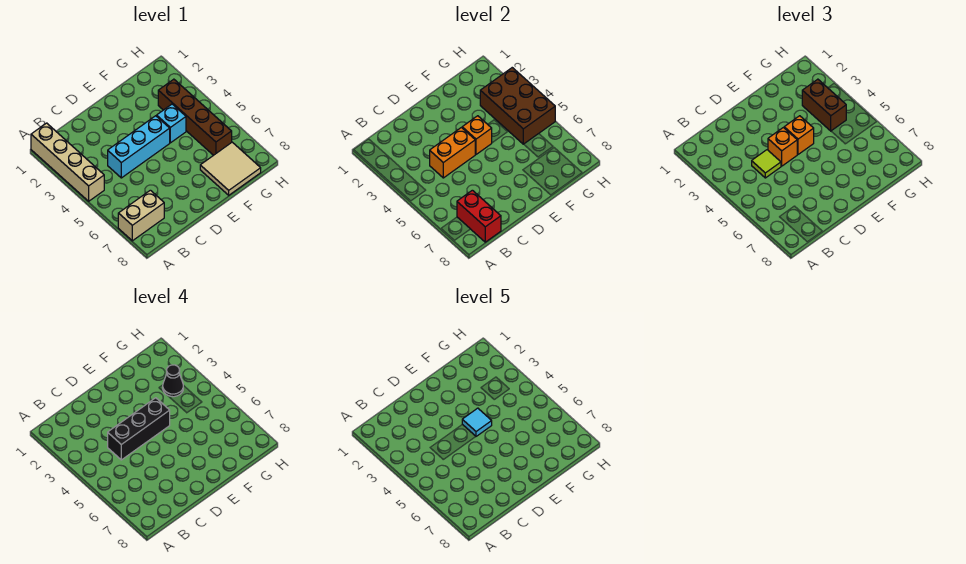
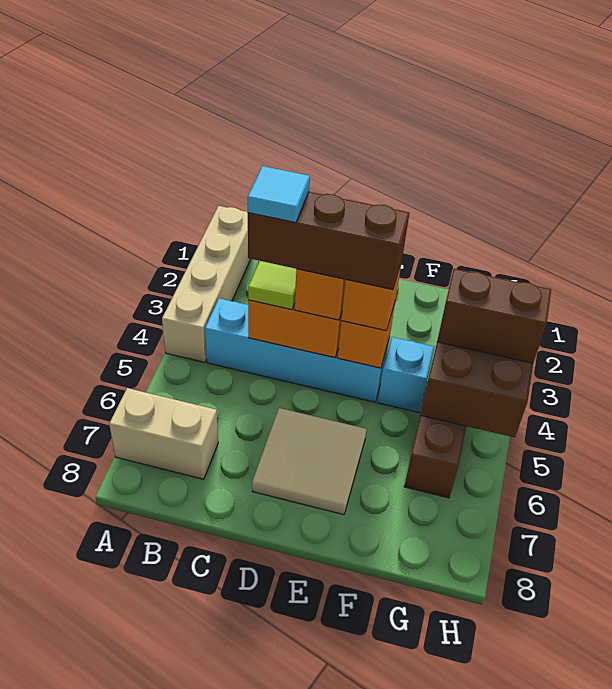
red 1x2 brick [457,190,501,242] -> none
cyan 1x3 brick [108,116,170,178] -> cyan 1x4 brick [205,298,389,402]
black 1x3 brick [108,398,170,460] -> brown 1x3 brick [248,192,409,290]
cyan 1x1 tile [462,408,492,436] -> cyan 1x1 tile moved to [248,166,310,223]
tan 2x2 tile [200,142,261,195] -> tan 2x2 tile moved to [252,408,367,515]
brown 1x2 brick [802,79,846,131] -> brown 1x2 brick turned to [437,269,551,363]
black 1x1 cone [163,365,183,397] -> none

